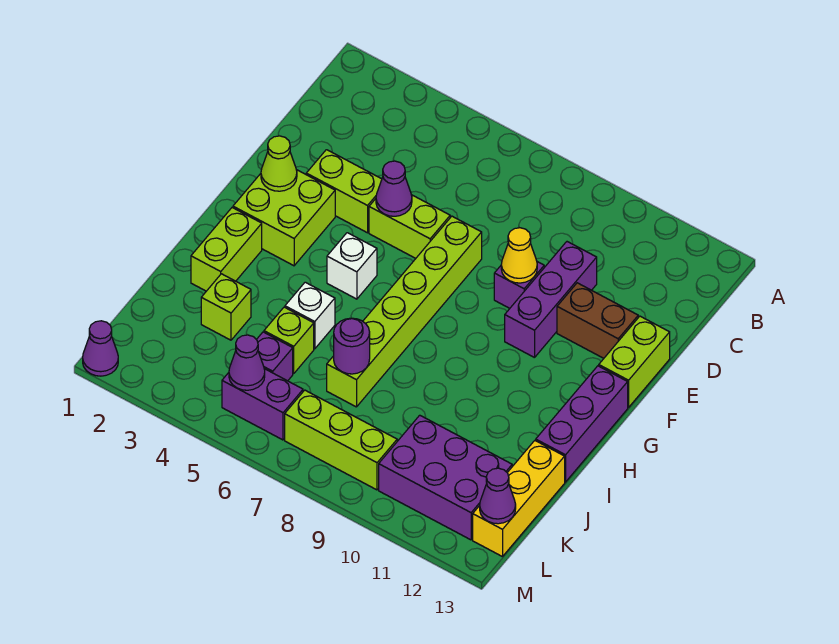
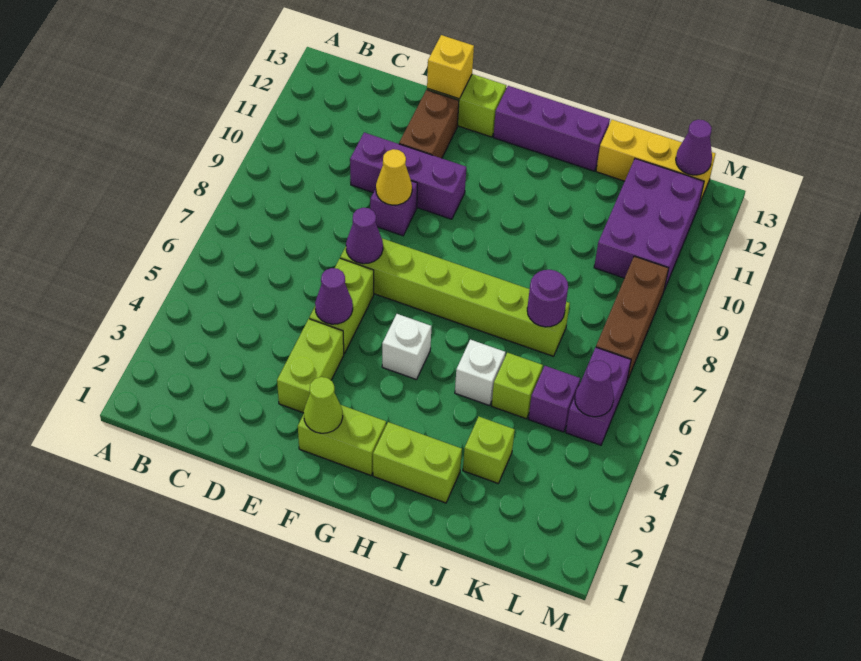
none -> yellow 1x1 brick [427,35,474,99]
lime 2x2 brick [233,170,335,266] -> lime 1x2 brick [298,405,386,475]
lime 1x3 brick [285,390,397,490] -> brown 1x3 brick [596,256,669,381]
purple 1x1 cone [83,321,118,376] -> purple 1x1 cone moved to [346,208,383,264]

